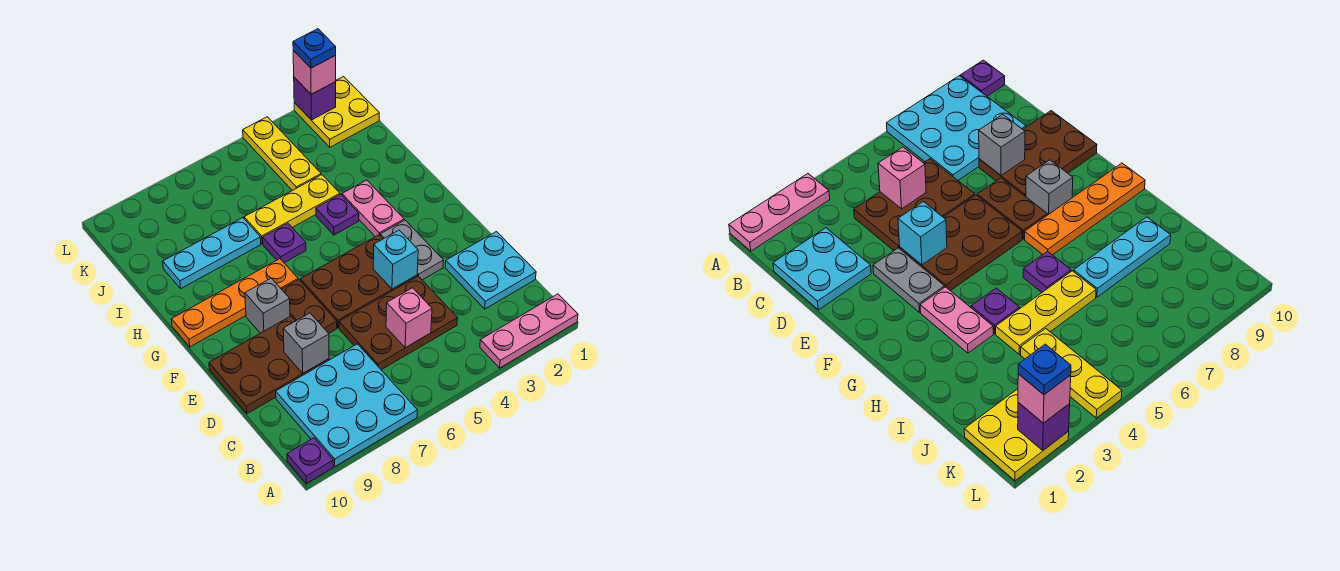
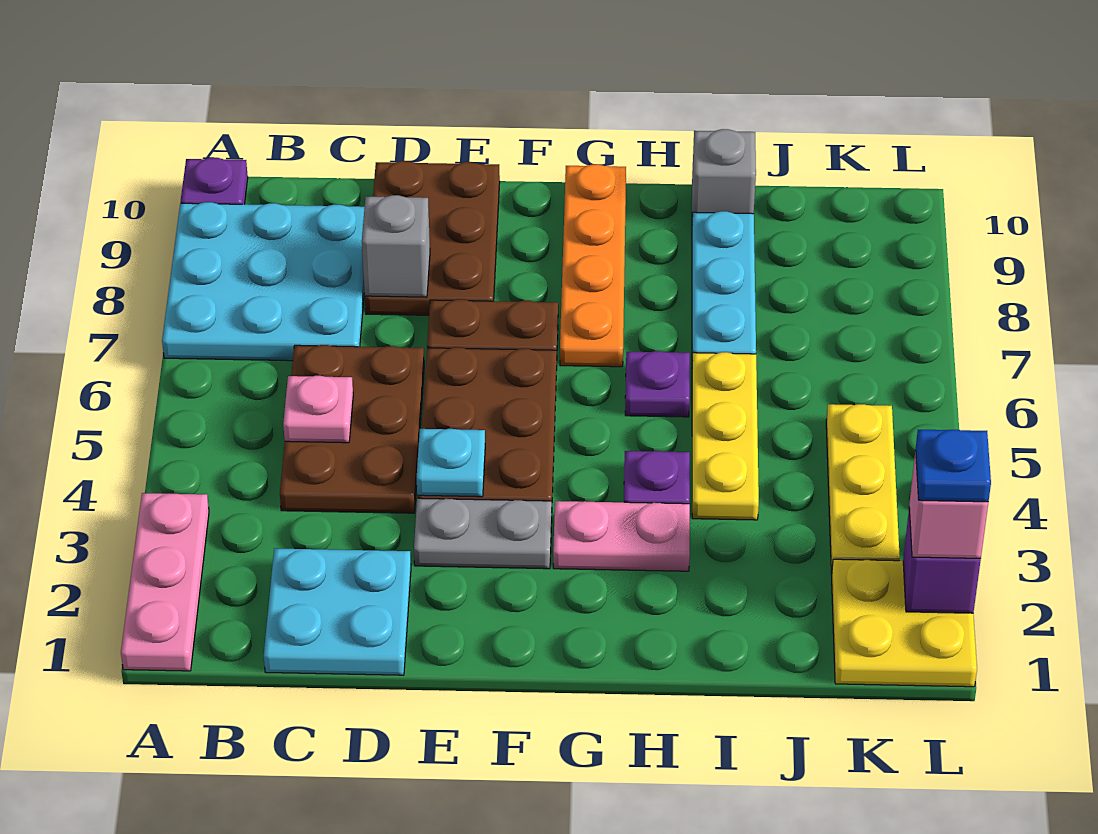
pink 1x1 brick [386,288,432,348] -> pink 1x1 plate [283,376,353,443]
cyan 1x1 brick [373,230,418,289] -> cyan 1x1 plate [417,429,485,497]
grey 1x1 brick [245,278,290,333] -> grey 1x1 brick moved to [692,129,756,216]
yellow 1x3 plate [243,117,321,191] -> yellow 1x3 plate turned to [826,404,900,574]

